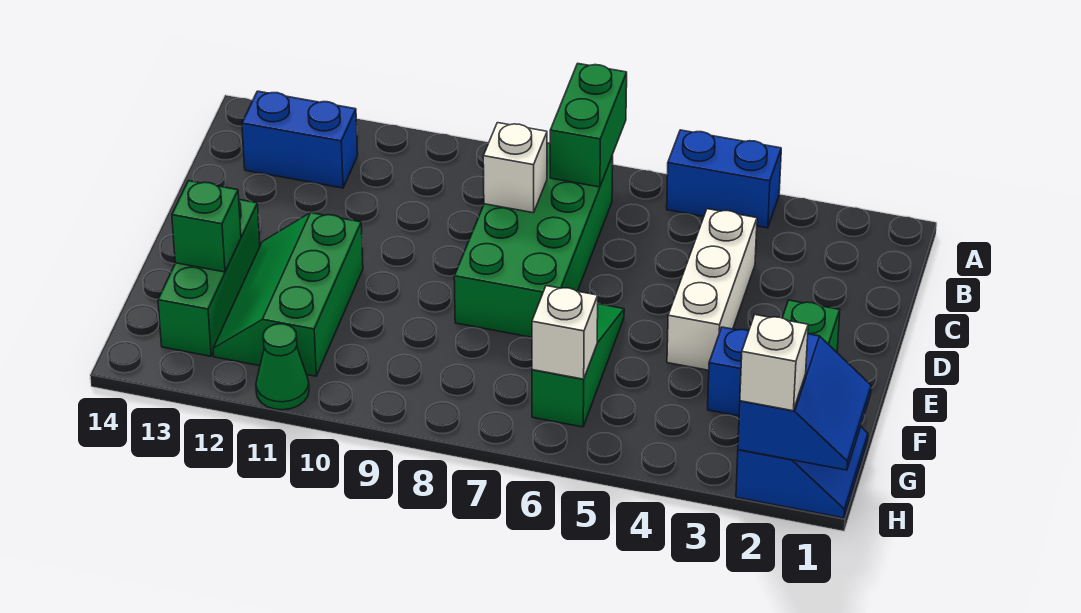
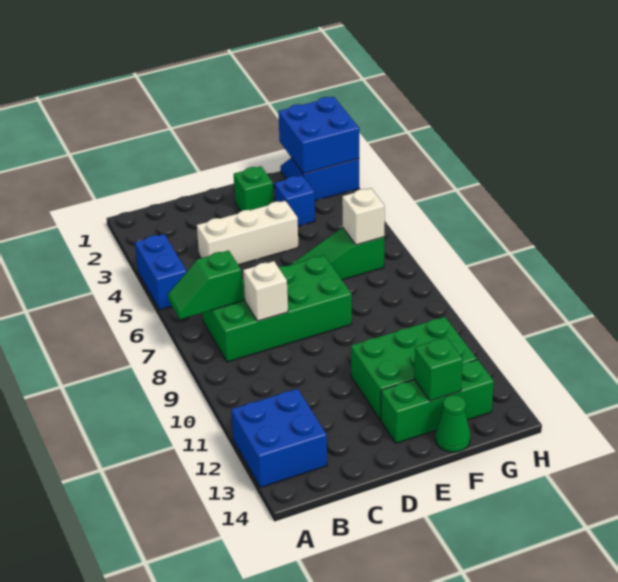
green 1x2 brick [550,64,627,187] -> green 1x2 slope [168,251,243,319]
blue 1x2 brick [242,91,358,188] -> blue 2x2 brick [231,389,327,488]
green 2x3 slope [213,213,363,376] -> green 2x3 brick [351,317,477,420]
blue 2x2 slope [738,334,871,470] -> blue 2x2 brick [278,97,359,174]
white 1x1 brick [740,315,808,411] -> none
green 1x1 cone [256,324,309,410] -> green 1x1 cone moved to [436,395,470,452]

